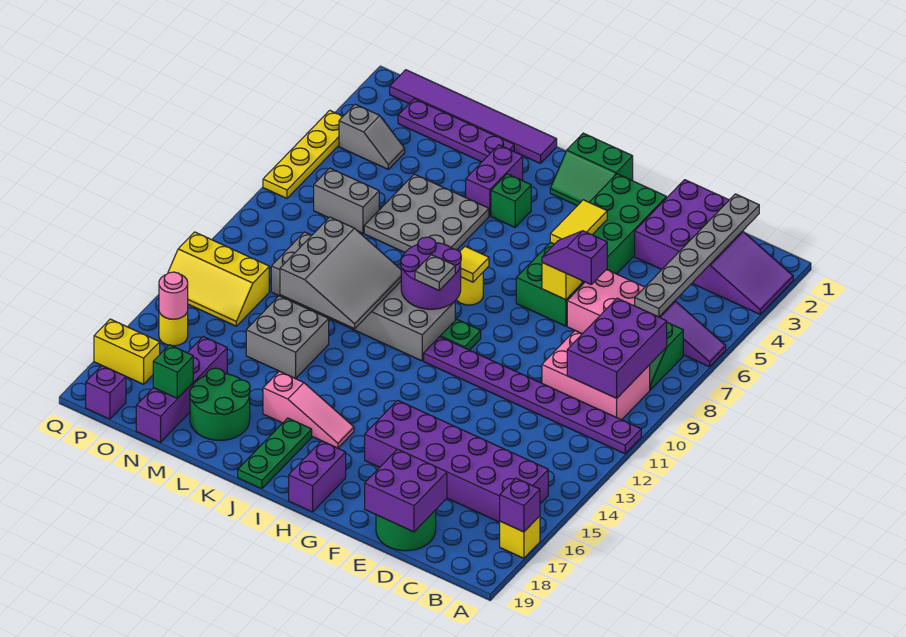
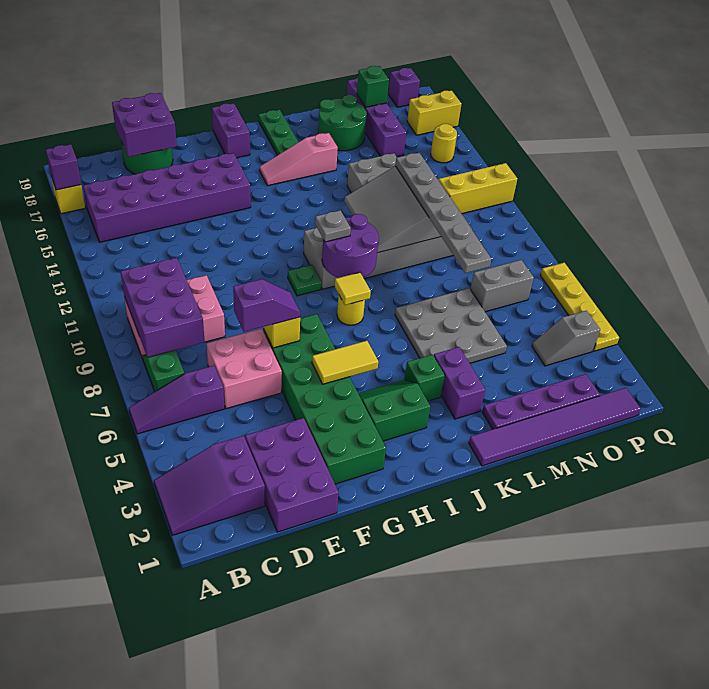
purple 1x8 plate [424,337,641,454] -> none
grey 1x6 plate [635,194,759,317] -> grey 1x6 plate moved to [395,153,491,273]
yellow 1x2 tile [550,200,607,244] -> yellow 1x2 tile turned to [312,341,378,384]
green 2x2 slope [550,133,633,206] -> green 2x2 slope moved to [358,380,430,441]
pink 1x1 round brick [159,272,188,319] -> none

